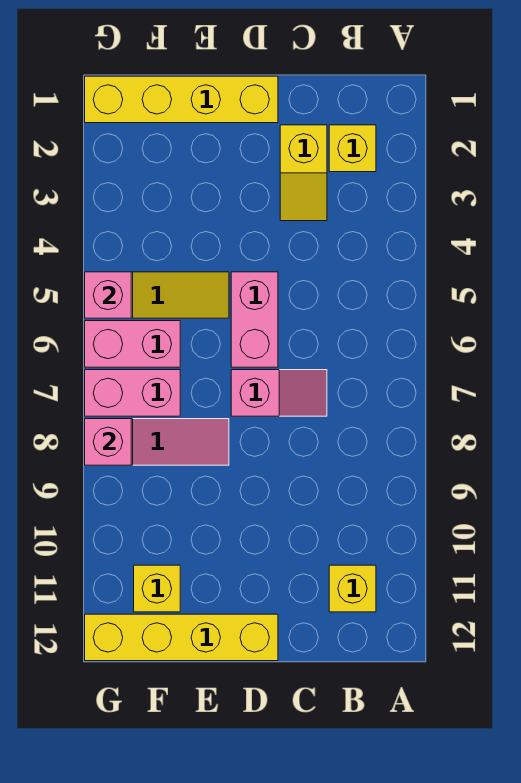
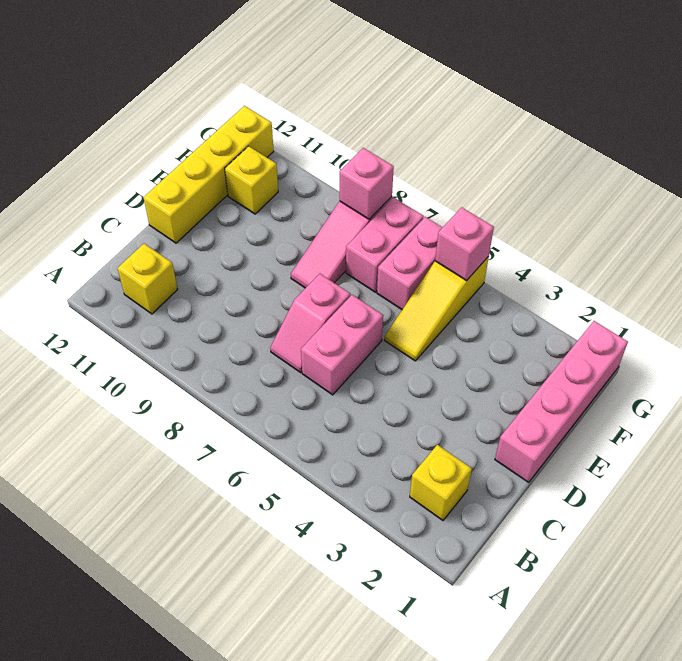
yellow 1x2 slope [280,125,327,221] -> none
yellow 1x4 brick [85,76,278,123] -> pink 1x4 brick [495,321,628,483]
pink 1x2 brick [231,272,278,367] -> pink 1x2 brick turned to [301,295,383,395]

